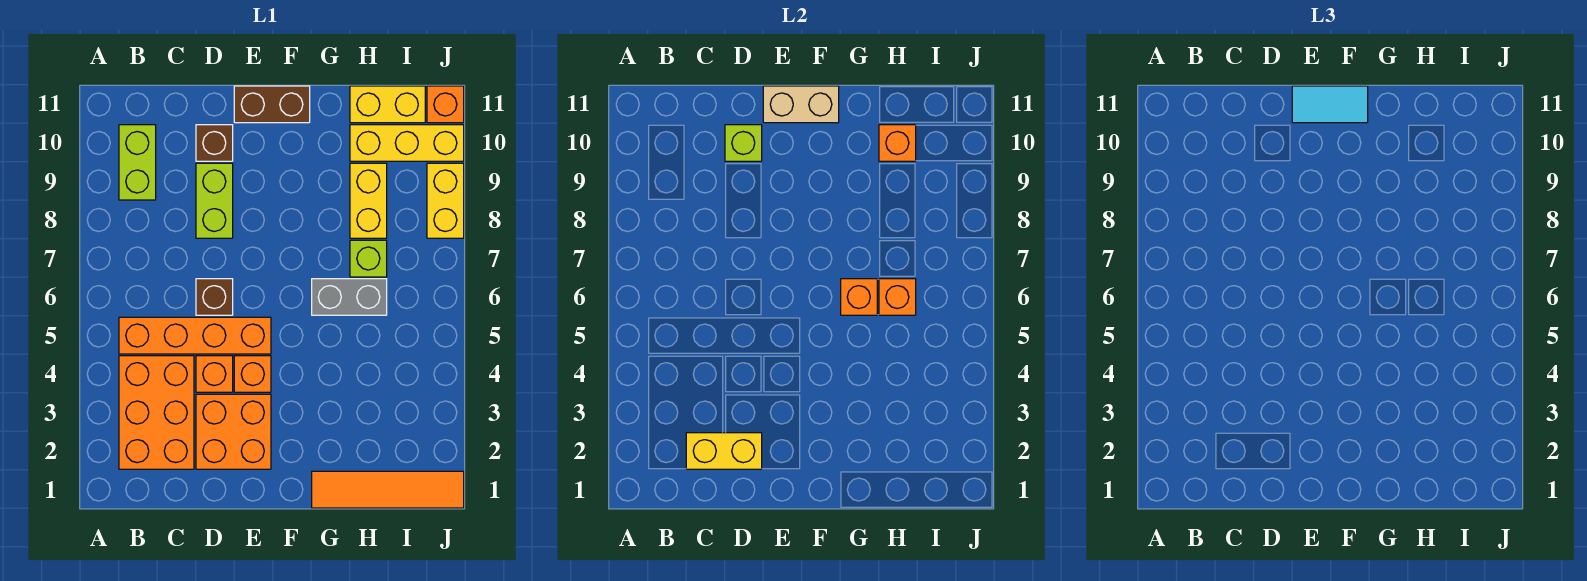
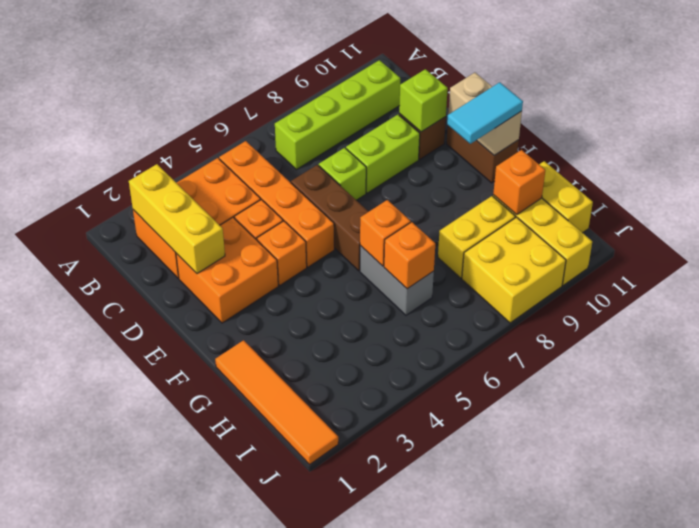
lime 1x2 brick [119,125,156,200] -> lime 1x4 brick [275,60,400,170]
yellow 1x2 brick [686,433,762,469] -> yellow 1x3 brick [129,164,225,274]
brown 1x1 brick [196,279,233,315] -> brown 1x3 brick [291,165,369,271]
cyan 1x2 tile [1292,86,1368,123] -> cyan 1x2 tile turned to [447,82,523,144]
lime 1x1 brick [350,240,387,277] -> lime 1x1 brick moved to [319,148,366,200]
yellow 1x2 brick [427,163,464,238] -> yellow 2x2 brick [462,217,566,323]
orange 1x1 brick [427,86,464,123] -> none

